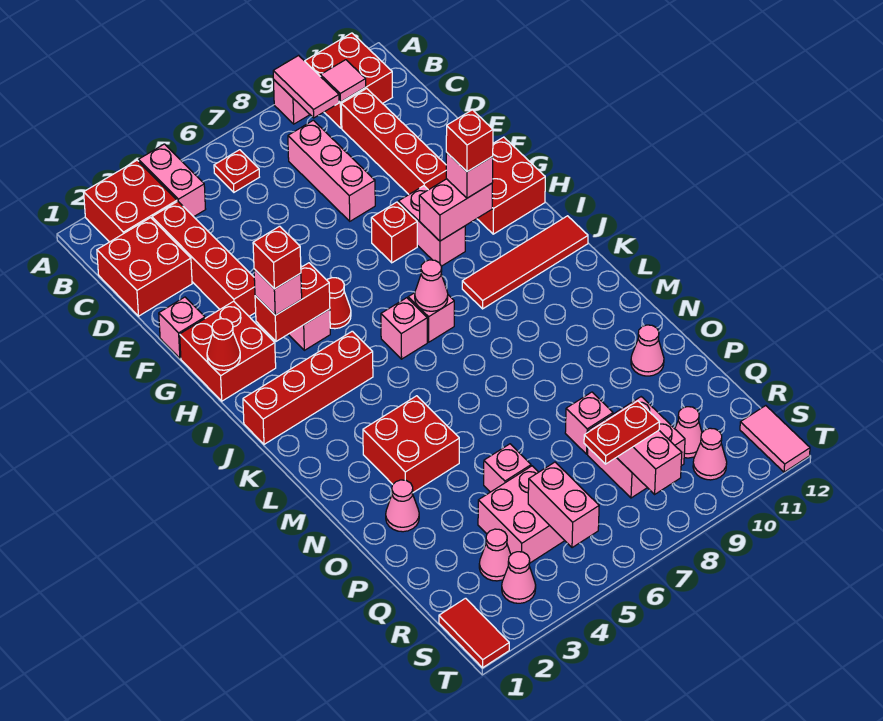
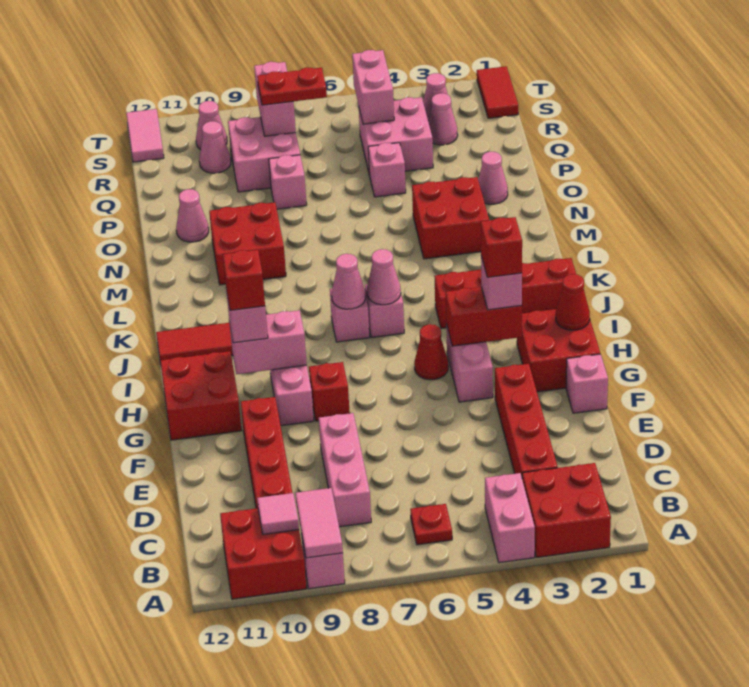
red 2x2 brick [97,218,192,316] -> red 2x2 brick moved to [209,202,286,285]
none -> pink 1x1 cone [367,249,401,305]

